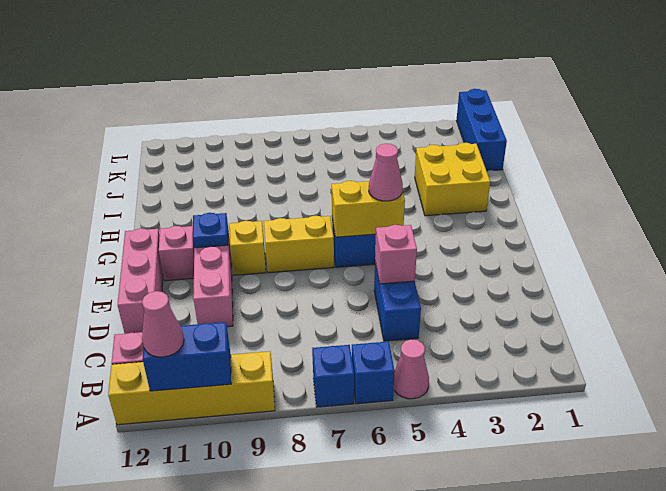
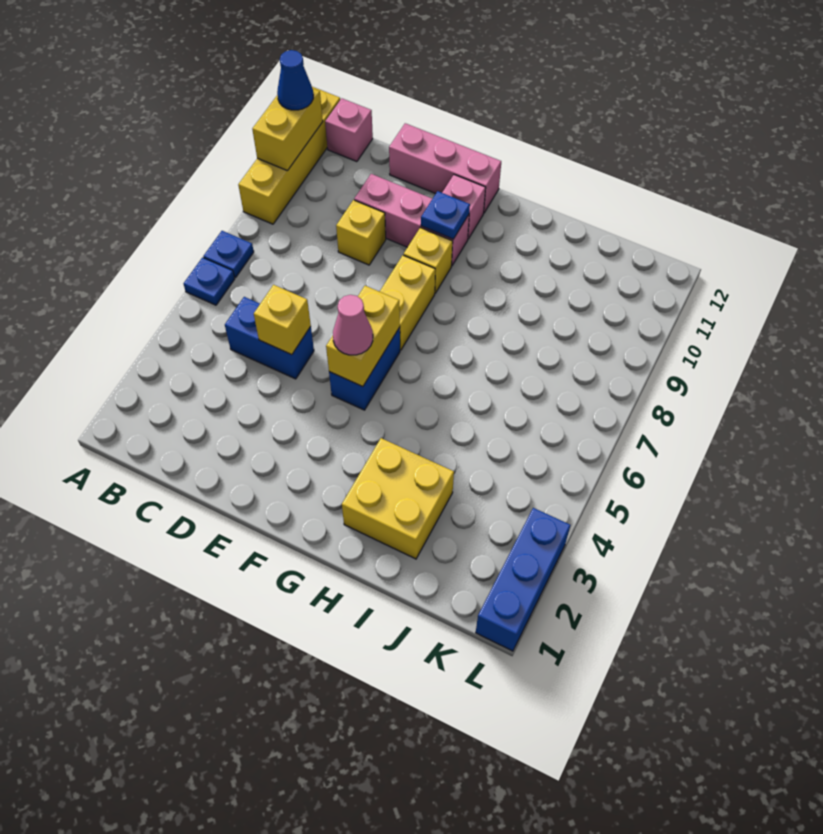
pink 1x1 cone [394,339,429,399] -> none
blue 1x1 brick [352,341,395,404] -> blue 1x1 plate [184,258,235,305]
blue 1x1 brick [312,345,354,407] -> blue 1x1 plate [203,231,254,278]
blue 1x2 brick [143,322,231,391] -> yellow 1x2 brick [252,89,323,171]
pink 1x1 cone [142,291,184,357] -> blue 1x1 cone [277,50,313,110]
pink 1x1 brick [375,225,417,284] -> yellow 1x1 brick [254,285,311,355]
none -> yellow 1x1 brick [336,200,386,265]
blue 1x3 brick [456,89,507,171] -> blue 1x3 brick turned to [476,508,570,651]

